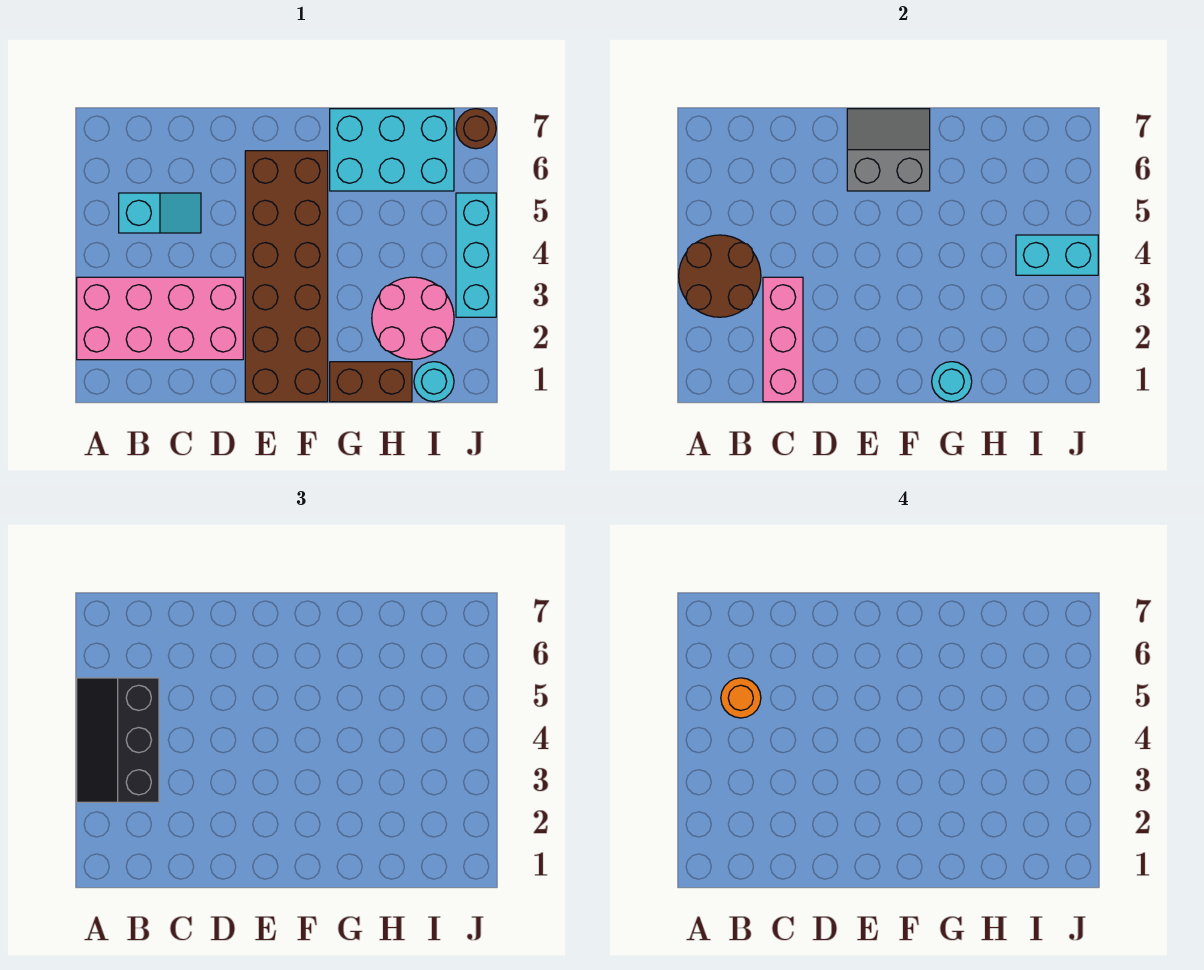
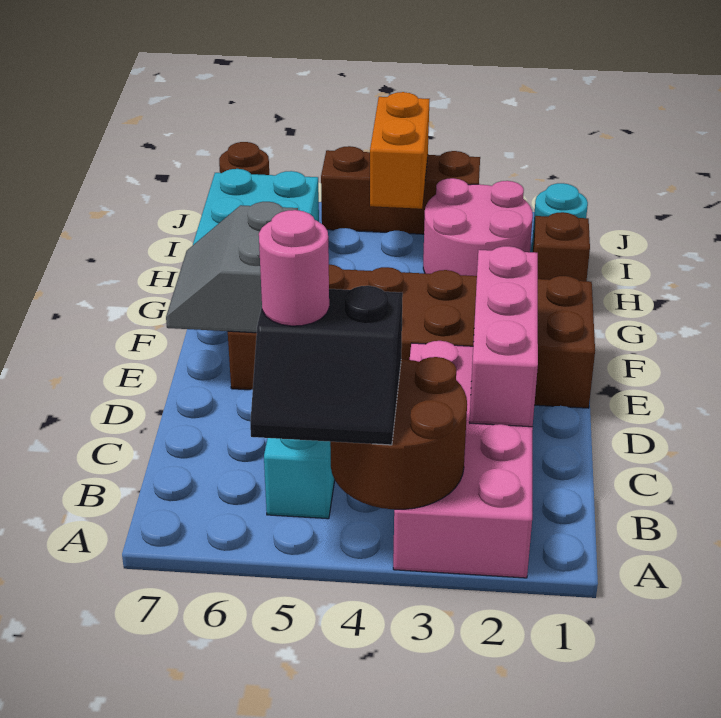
black 2x3 slope [77,678,159,802] -> black 2x2 slope [250,286,403,445]
orange 1x1 round brick [721,678,761,718] -> pink 1x1 round brick [259,210,329,326]
pink 1x3 brick [763,277,803,402] -> pink 1x3 brick turned to [469,246,538,427]
brown 1x2 brick [330,362,412,402] -> brown 1x1 brick [533,212,590,281]
cyan 1x1 round brick [932,362,972,402] -> none
cyan 1x2 brick [1016,235,1098,275] -> orange 1x2 brick [370,92,429,209]
cyan 1x3 brick [456,193,496,317] -> brown 1x3 brick [321,146,480,234]

